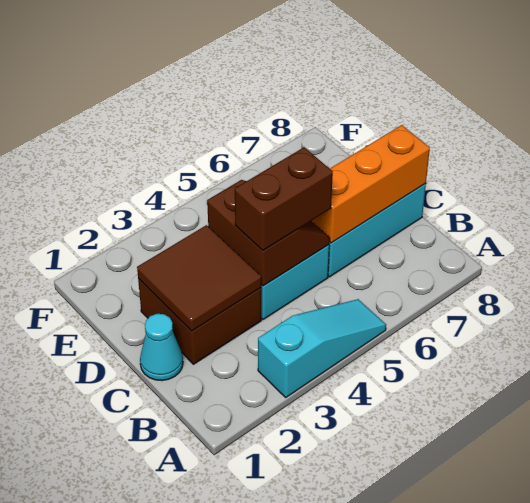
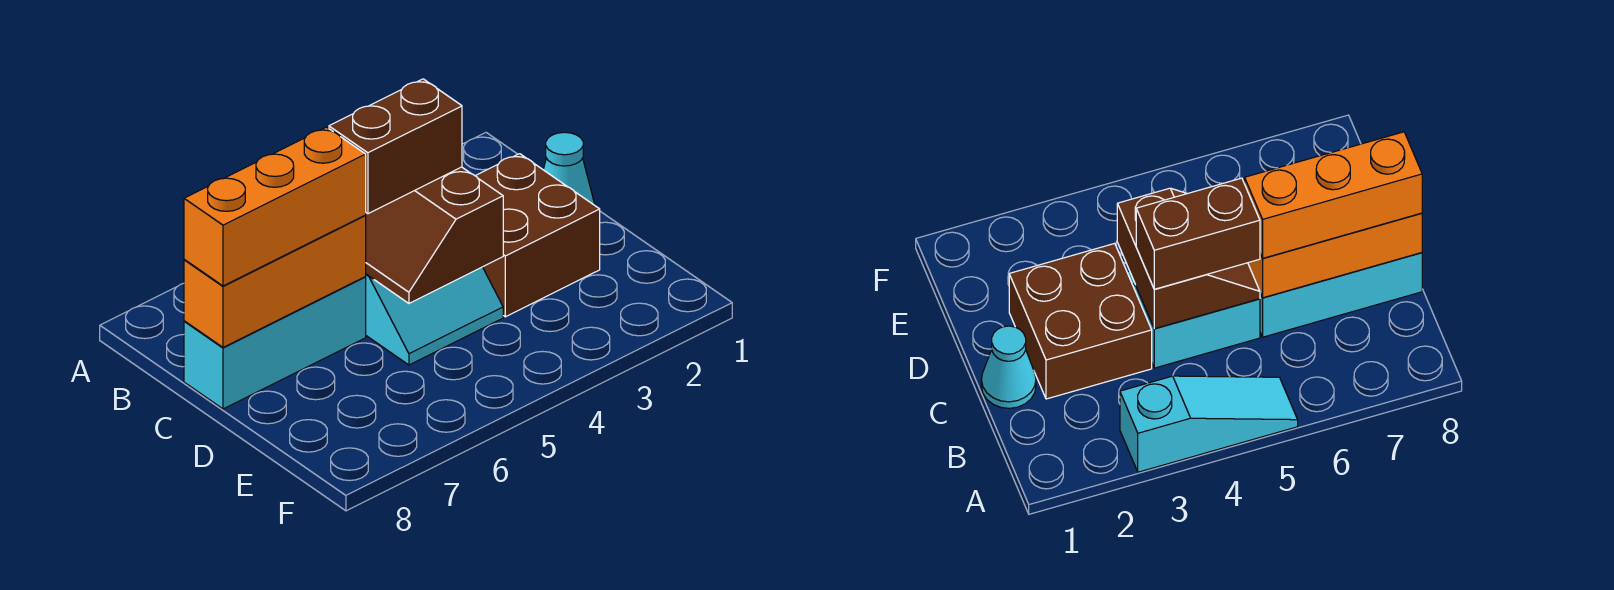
brown 2x2 tile [137,225,261,331] -> none
none -> orange 1x3 brick [184,127,366,286]

